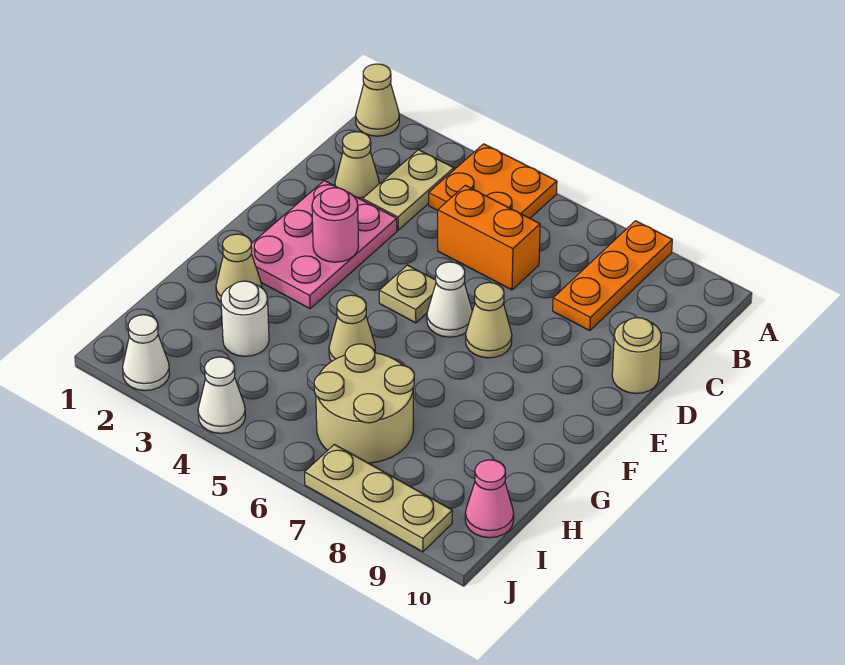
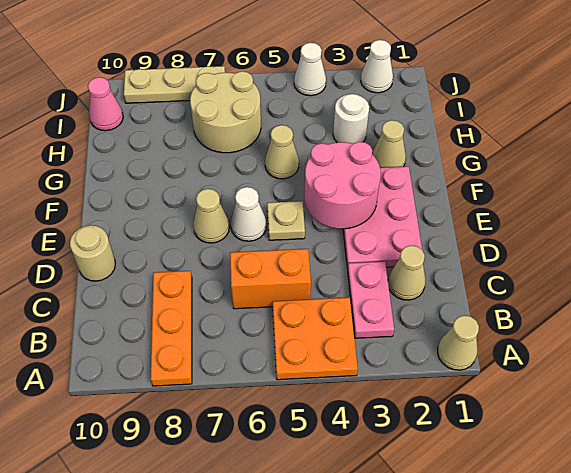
tan 1x2 plate [363,150,454,230] -> pink 1x2 plate [348,261,394,338]
pink 1x1 round brick [312,188,359,262] -> pink 2x2 round brick [304,142,381,229]

